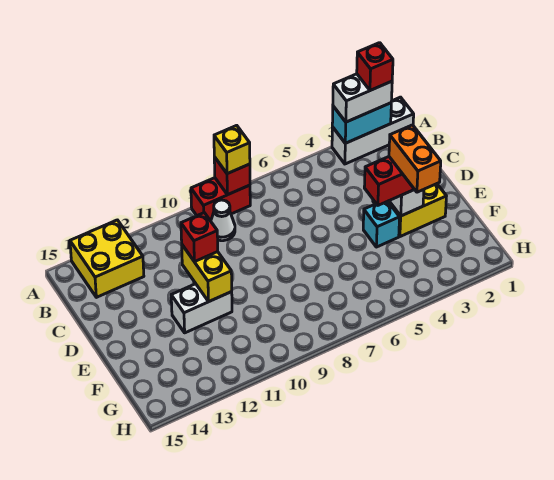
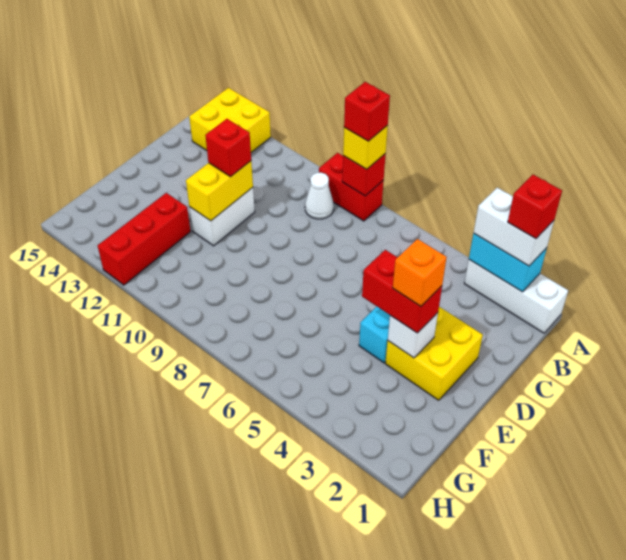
none -> red 1x1 brick [344,82,390,141]
orange 1x2 brick [389,125,441,192] -> orange 1x1 brick [393,239,447,306]
white 1x2 brick [171,284,232,333] -> white 1x2 brick turned to [189,187,255,246]
none -> red 1x3 brick [98,193,191,285]

